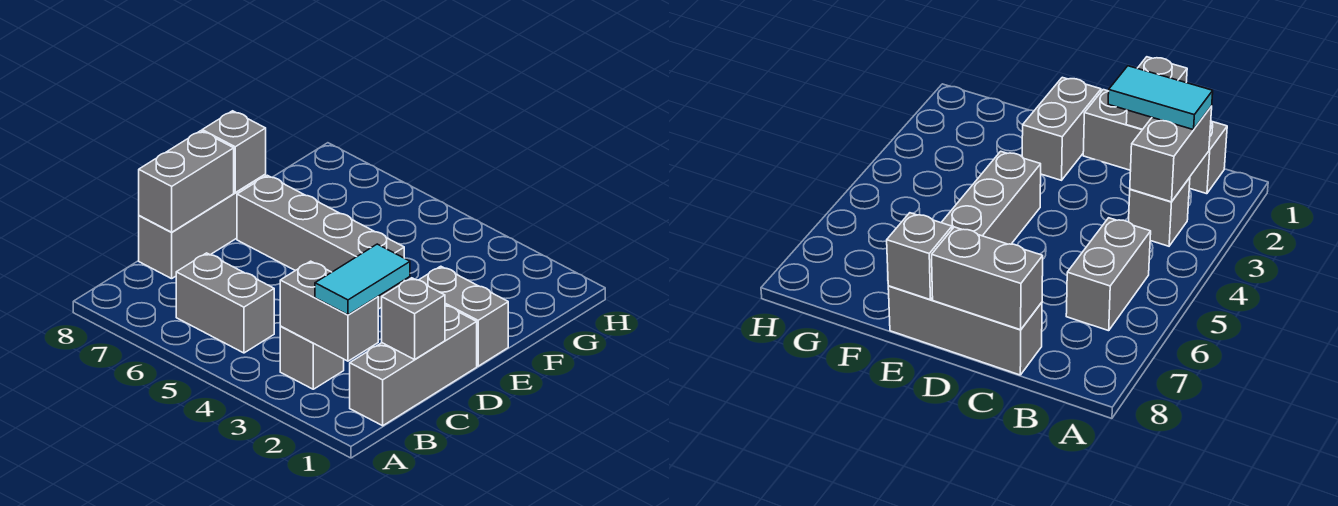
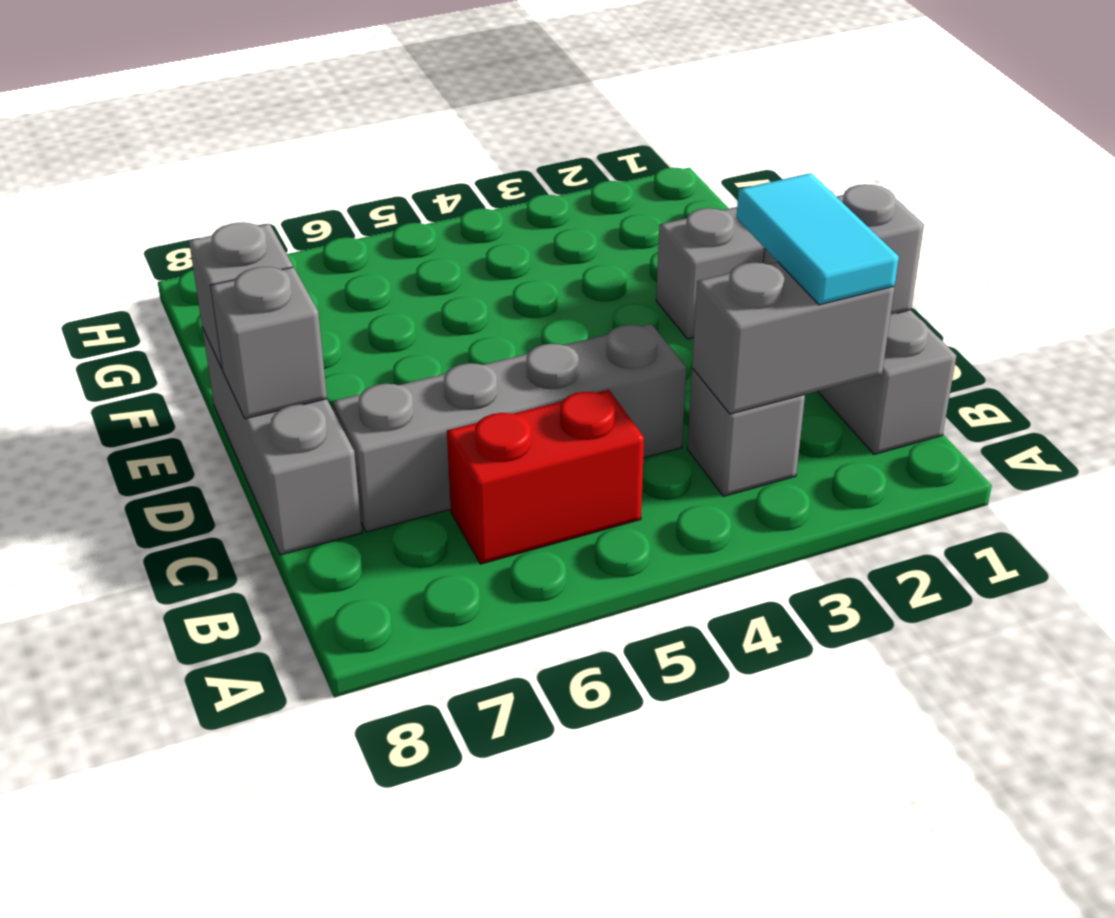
grey 1x2 brick [176,253,274,353] -> red 1x2 brick [447,390,644,564]
grey 1x2 brick [139,131,234,232] -> grey 1x1 brick [210,267,327,419]
grey 1x4 brick [237,175,404,309] -> grey 1x4 brick moved to [333,324,686,532]

